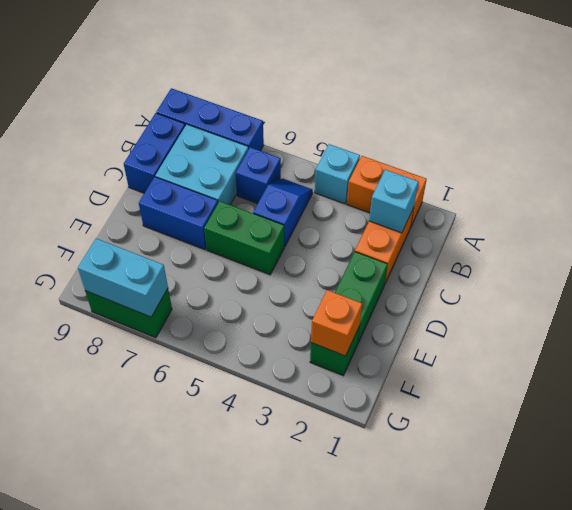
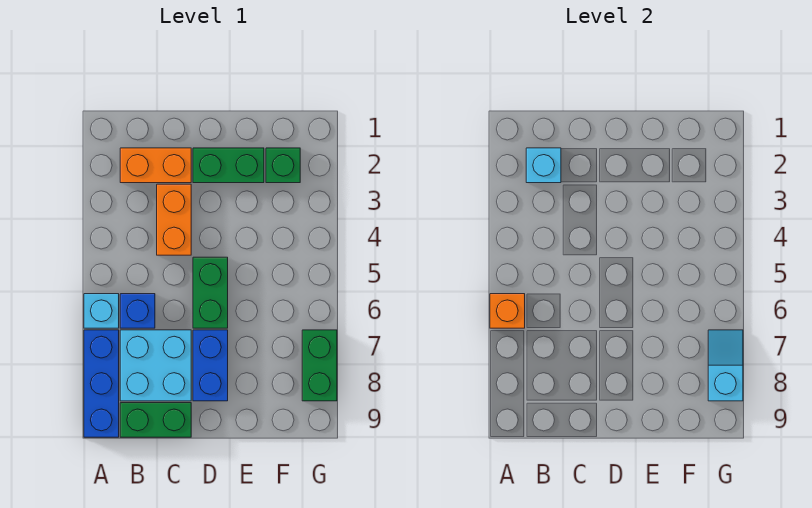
orange 1x2 brick [347,156,427,228] -> orange 1x2 brick moved to [157,184,191,255]
cyan 1x1 brick [315,144,360,204] -> cyan 1x1 brick moved to [84,294,119,328]
blue 1x2 slope [253,178,313,246] -> none
blue 1x2 brick [124,113,185,193] -> green 1x2 brick [120,403,191,437]
orange 1x1 brick [311,290,362,356] -> orange 1x1 brick moved to [490,294,525,328]
cyan 1x2 brick [78,238,168,317] -> cyan 1x2 slope [708,330,743,401]

